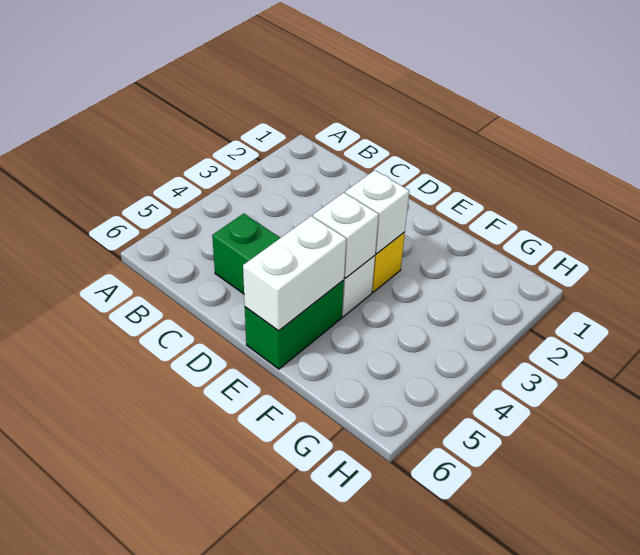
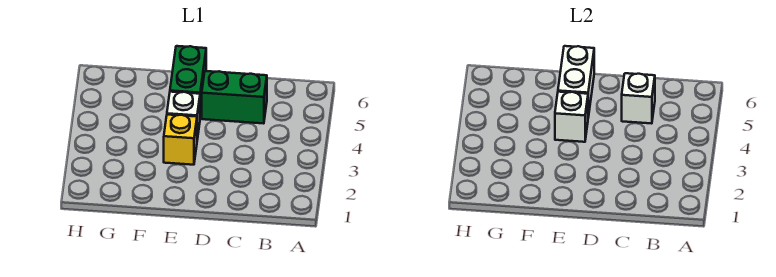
white 1x1 brick [345,170,409,254] -> white 1x1 brick moved to [622,73,655,124]

